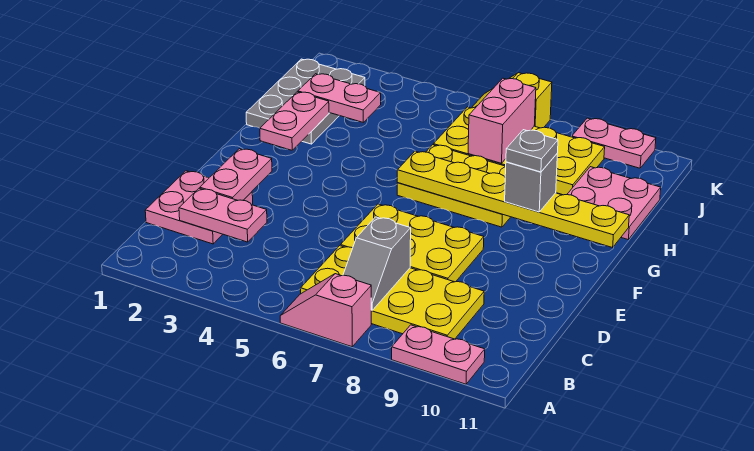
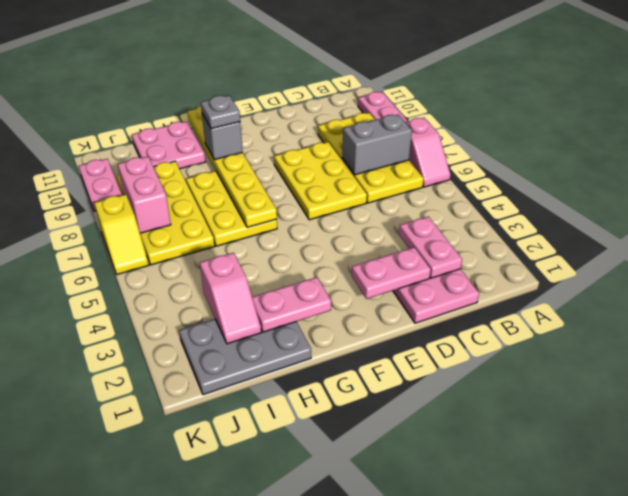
grey 1x2 slope [343,217,411,310] -> grey 1x2 brick [342,114,412,175]
pink 1x2 plate [298,74,381,122] -> pink 1x2 slope [200,253,261,344]
pink 1x2 brick [468,78,536,163] -> pink 1x2 brick turned to [118,157,171,233]

